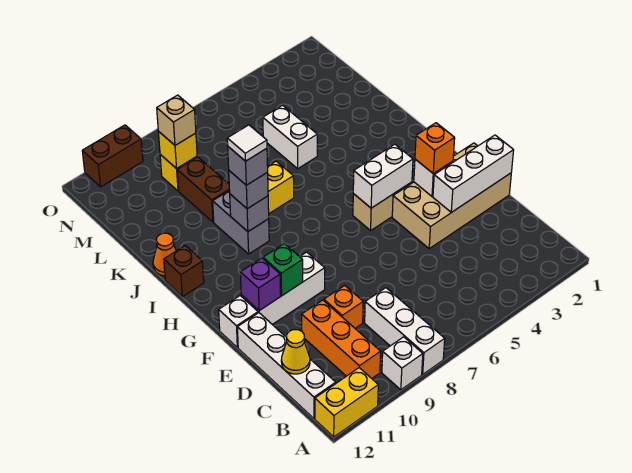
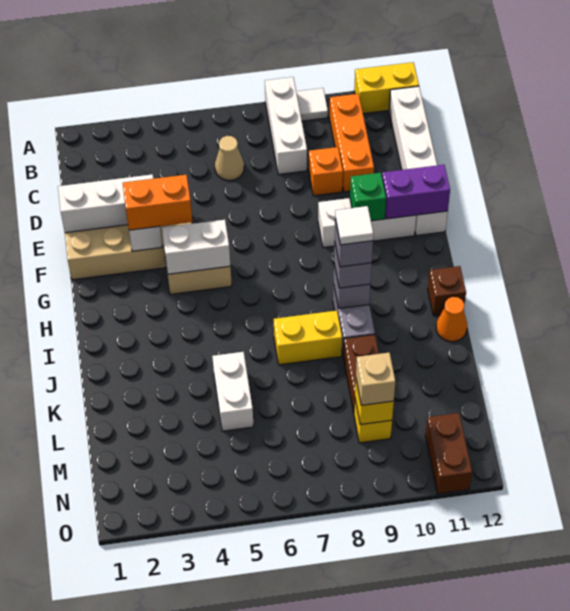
white 1x1 brick [382,337,423,390] -> white 1x1 tile [296,88,328,121]
none -> tan 1x1 cone [215,136,244,180]
yellow 1x1 cone [281,330,310,374] -> none
orange 1x1 brick [415,123,455,174] -> orange 1x2 brick [123,175,192,230]
purple 1x1 brick [240,258,281,310] -> purple 1x2 brick [382,165,450,219]
brown 1x2 brick [82,125,143,187] -> brown 1x2 brick turned to [425,413,472,494]

